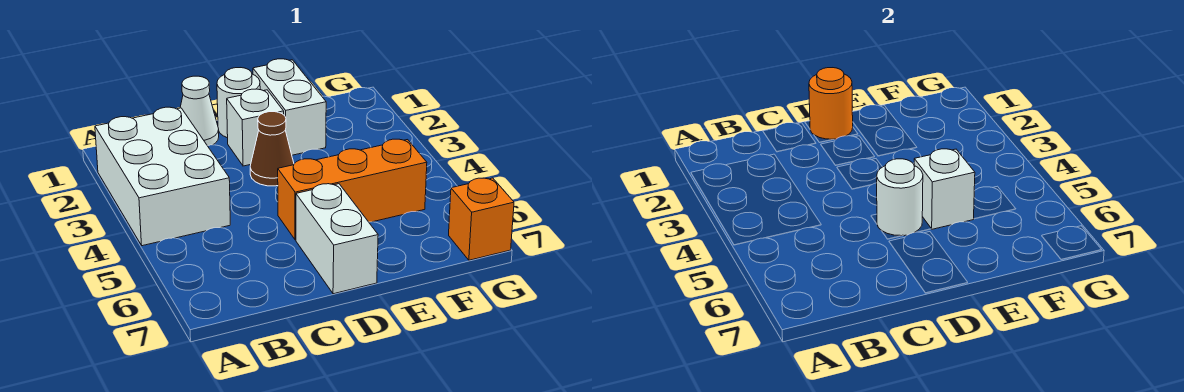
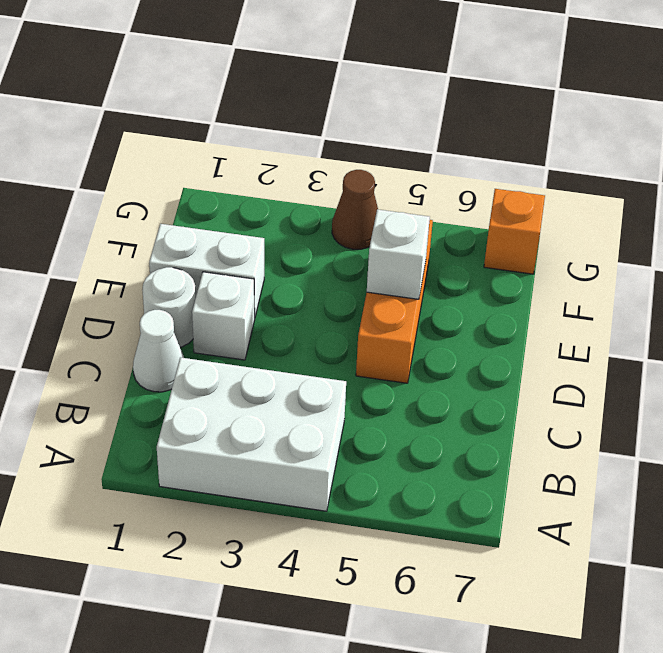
orange 1x1 round brick [809,68,853,139] -> none
brown 1x1 cone [250,112,294,186] -> brown 1x1 cone moved to [332,170,378,249]
white 1x1 round brick [877,159,923,236] -> none
white 1x2 brick [296,184,378,294] -> none

